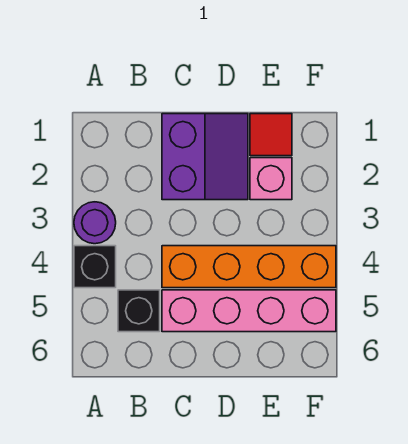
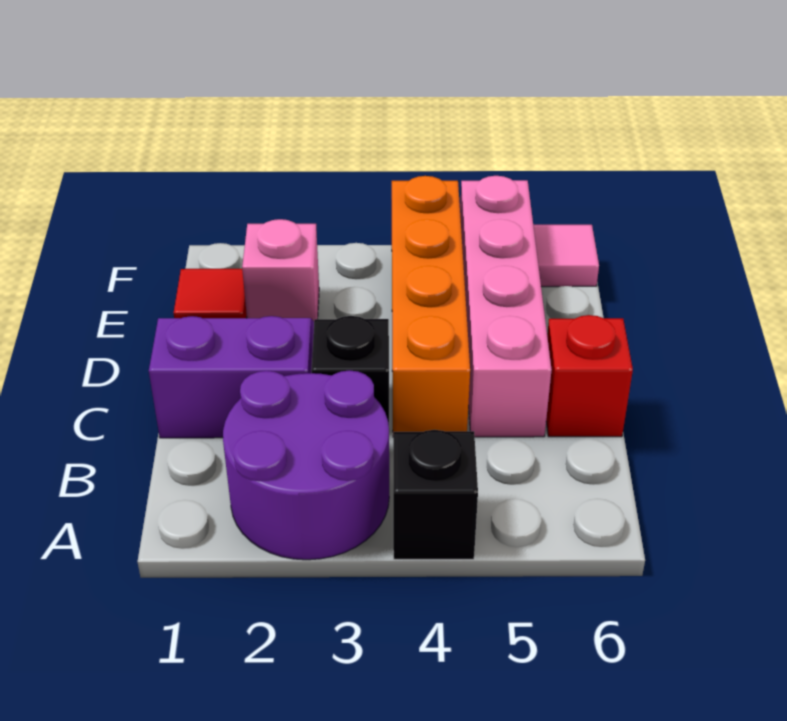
purple 1x1 round brick [74,202,116,244] -> purple 2x2 round brick [223,370,389,560]
black 1x1 brick [118,290,160,332] -> black 1x1 brick moved to [311,316,389,425]
none -> red 1x1 brick [546,315,633,437]
none -> pink 1x1 tile [533,225,599,287]

